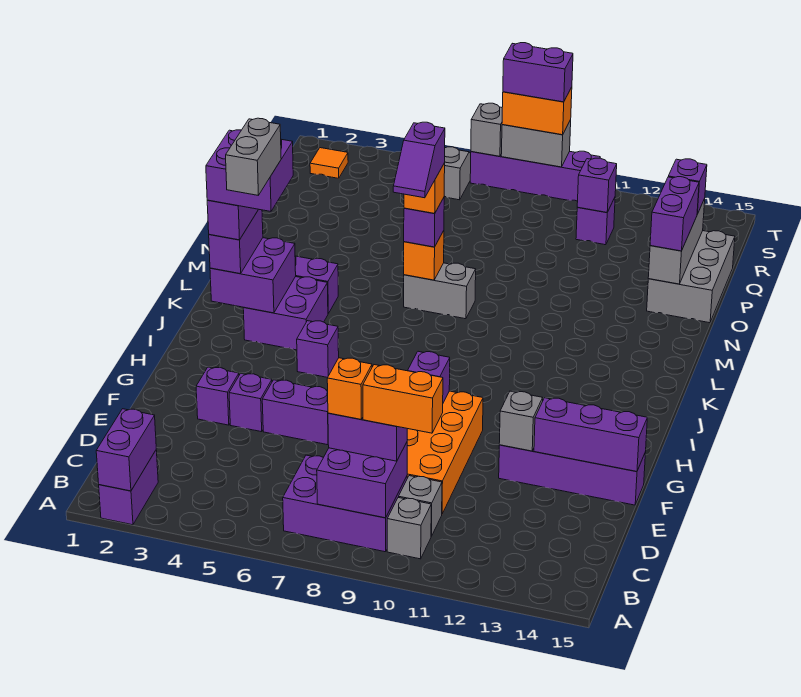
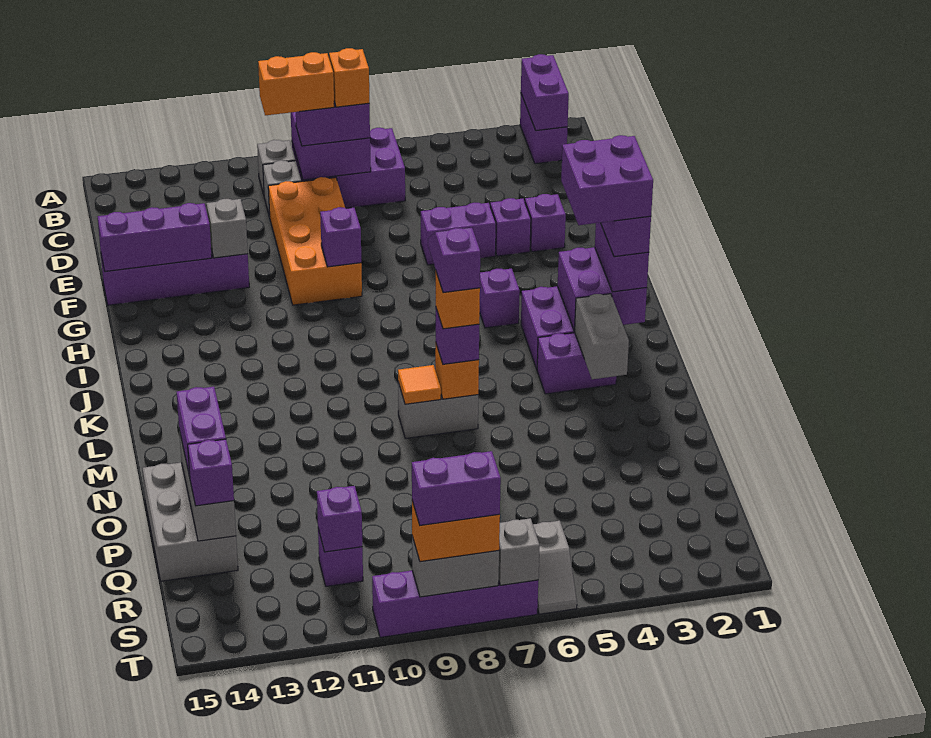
grey 1x2 brick [226,118,281,195] -> grey 1x2 brick moved to [574,294,629,379]
orange 1x1 tile [310,148,348,178] -> orange 1x1 tile moved to [398,365,441,404]

